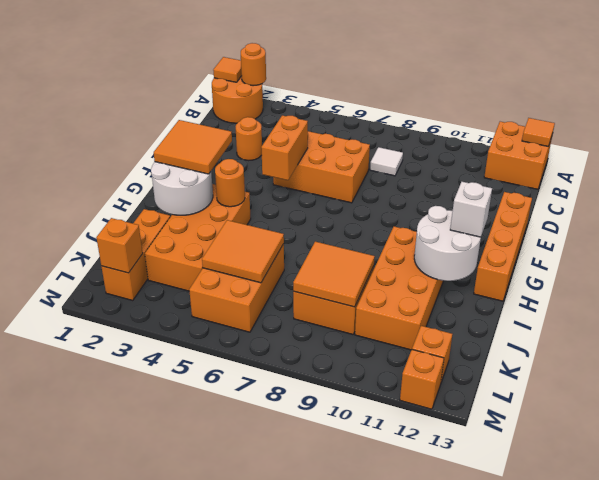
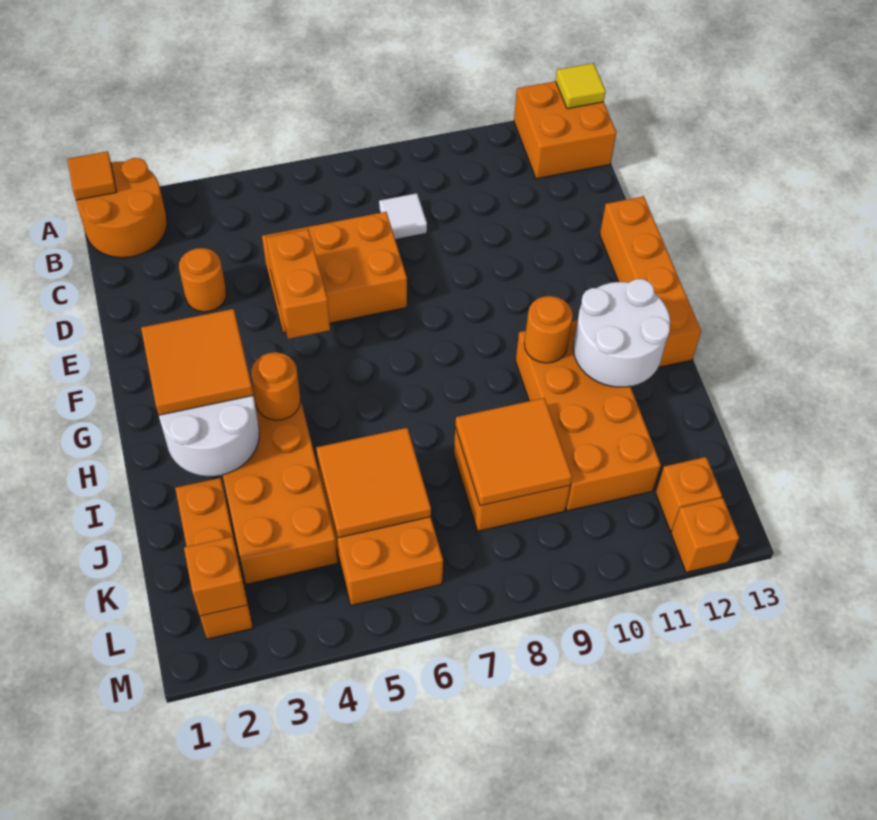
orange 1x1 round brick [241,43,266,86] -> orange 1x1 round brick moved to [524,296,573,363]
orange 1x1 tile [522,118,555,146] -> yellow 1x1 tile [556,63,606,109]
white 1x1 brick [450,182,492,237] -> none

